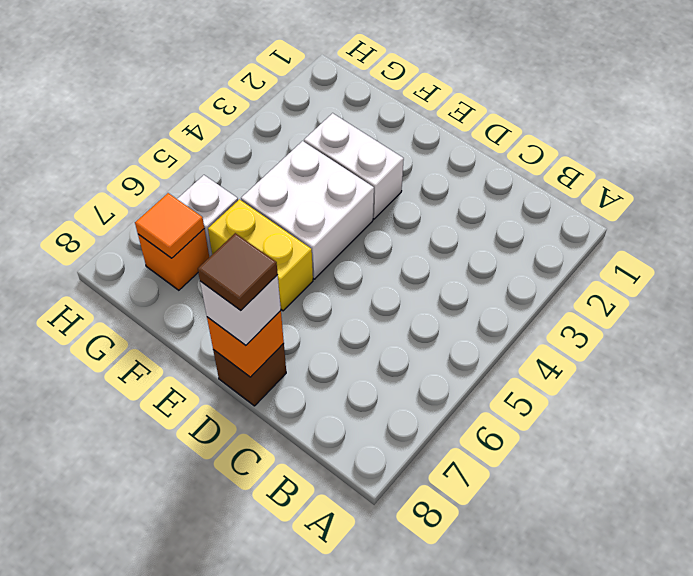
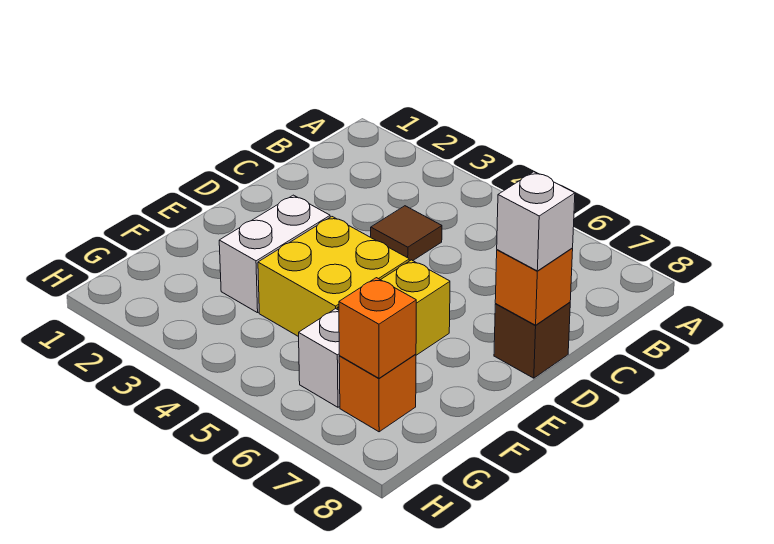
brown 1x1 tile [198,233,278,310] -> brown 1x1 tile moved to [371,206,442,261]
white 2x2 brick [241,141,374,279] -> yellow 2x2 brick [258,217,409,337]
orange 1x1 tile [135,193,204,258] -> orange 1x1 brick [339,278,416,378]

